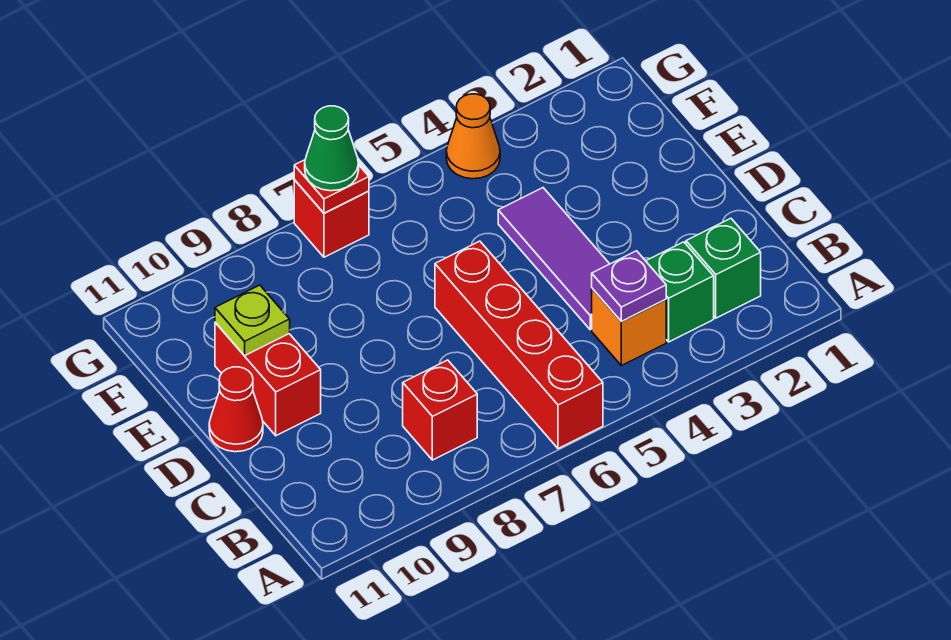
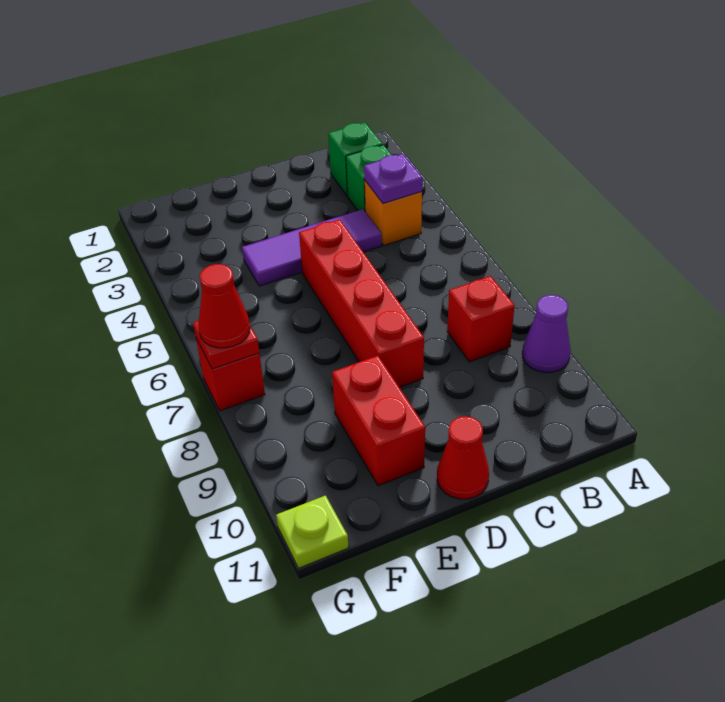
red 1x4 brick [435,241,603,449] -> red 1x4 brick turned to [299,219,424,388]
none -> purple 1x1 cone [522,295,571,372]
red 1x2 brick [215,322,321,436] -> red 1x2 brick turned to [332,356,425,486]
lime 1x1 plate [215,285,290,356] -> lime 1x1 plate moved to [276,496,349,568]
orange 1x1 cone [446,94,500,179] -> none
green 1x1 cone [305,106,359,191] -> red 1x1 cone [198,264,250,348]

